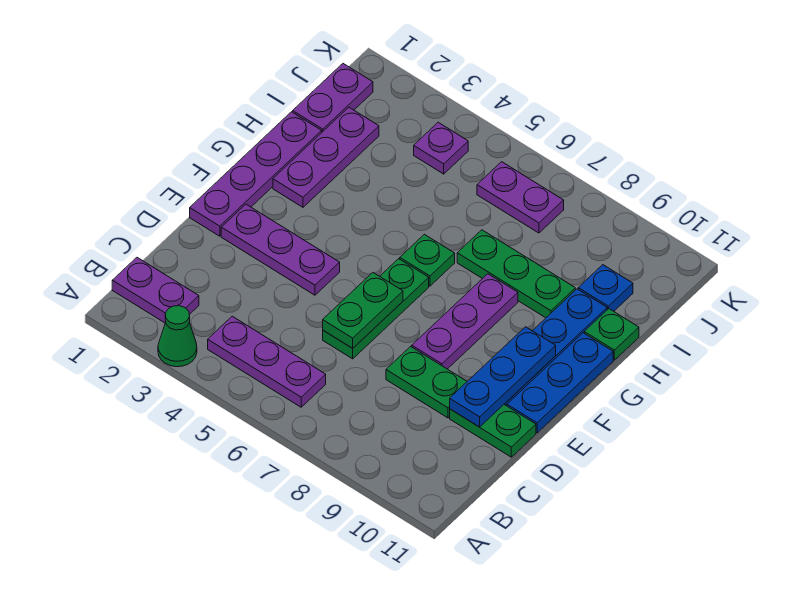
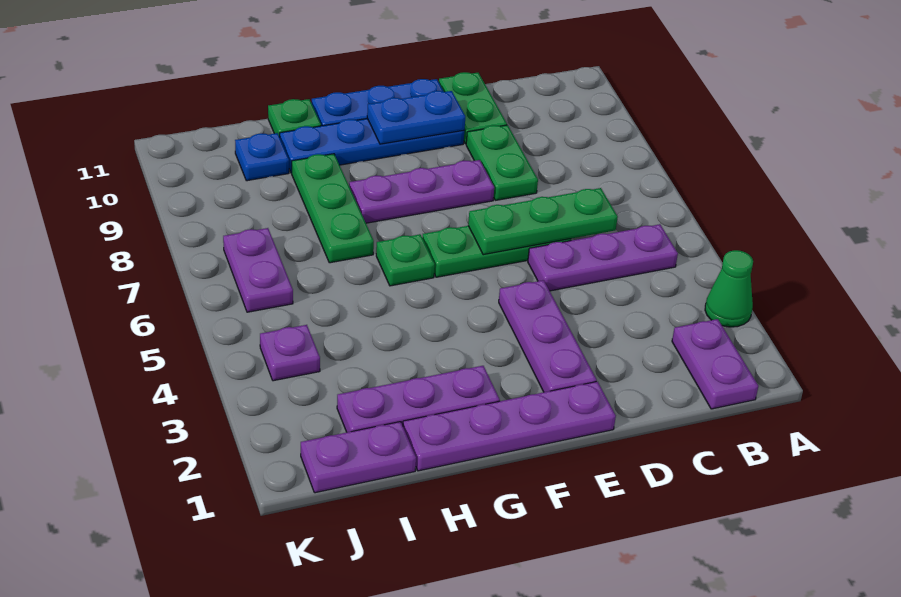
purple 1x3 plate [208,316,326,407] -> purple 1x3 plate turned to [528,224,678,291]
green 1x2 plate [323,273,403,348] -> green 1x3 plate [468,188,618,255]
blue 1x3 plate [450,327,556,427] -> blue 1x2 plate [367,91,465,144]

